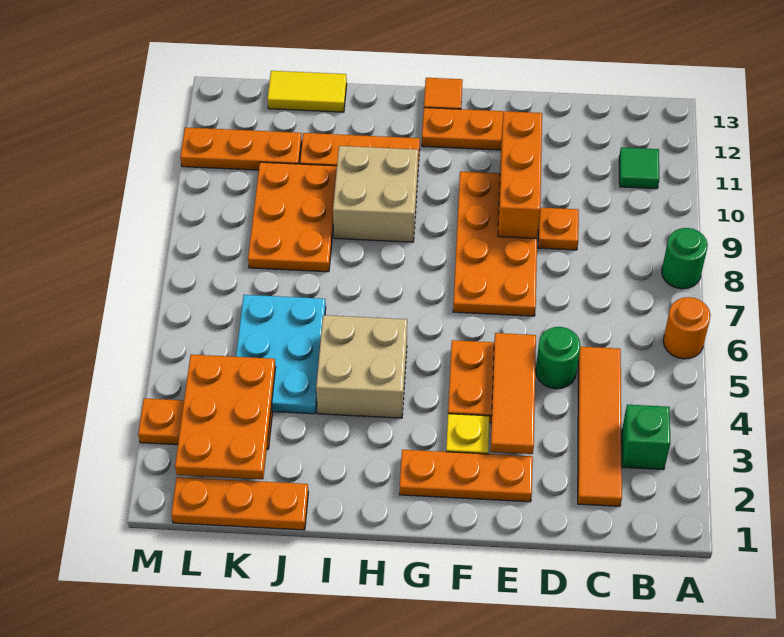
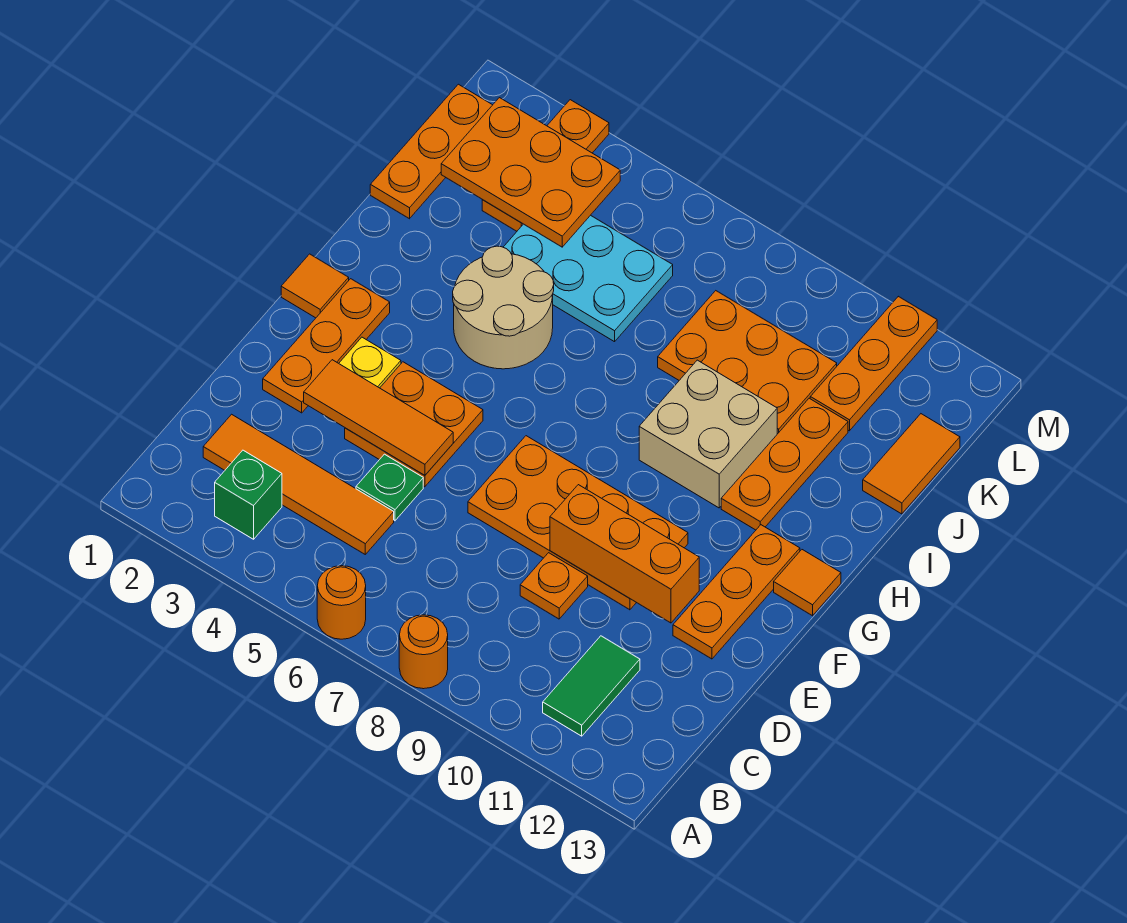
green 1x1 round brick [662,228,708,289] -> orange 1x1 round brick [399,615,448,689]
green 1x1 tile [619,147,660,189] -> green 1x2 tile [543,636,640,736]
green 1x1 round brick [536,327,580,389] -> green 1x1 plate [356,454,423,521]
none -> orange 1x1 tile [281,254,349,318]
tan 2x2 brick [316,315,407,418] -> tan 2x2 round brick [453,246,554,369]
yellow 1x2 tile [268,71,347,112] -> orange 1x2 tile [863,414,960,514]

